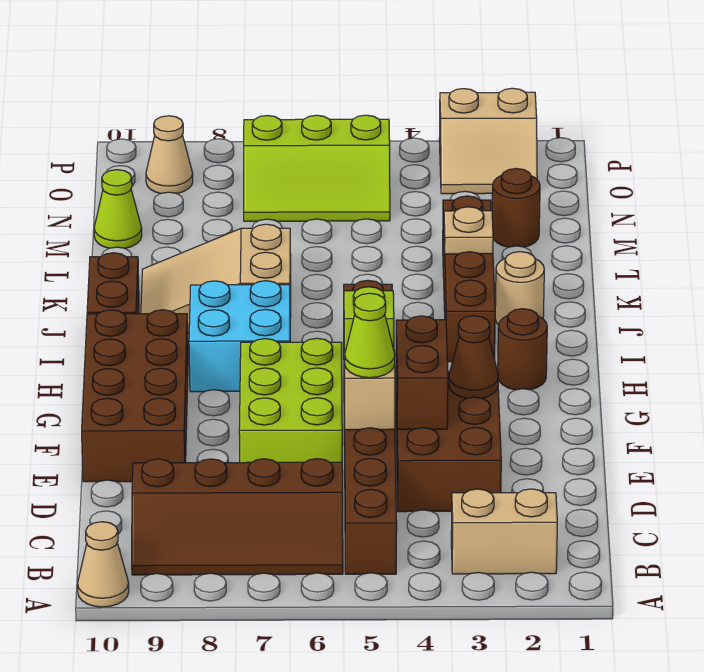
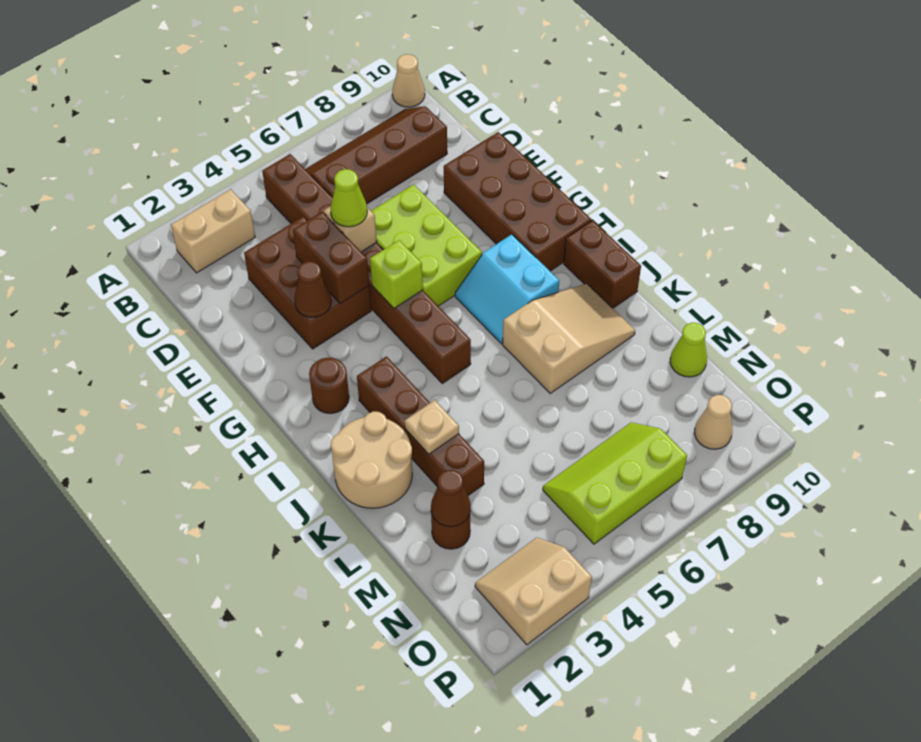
cyan 2x2 brick [189,281,290,392] -> cyan 2x2 slope [455,234,559,343]
tan 1x1 round brick [495,252,544,325] -> tan 2x2 round brick [331,411,412,508]
none -> brown 1x1 cone [431,470,471,527]

